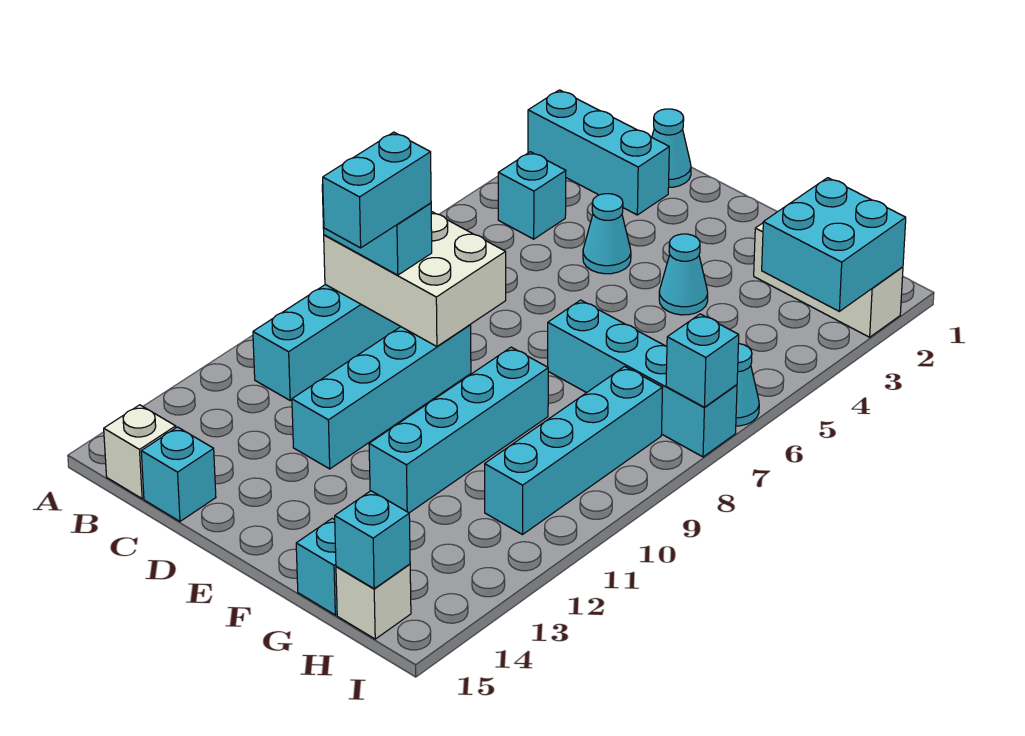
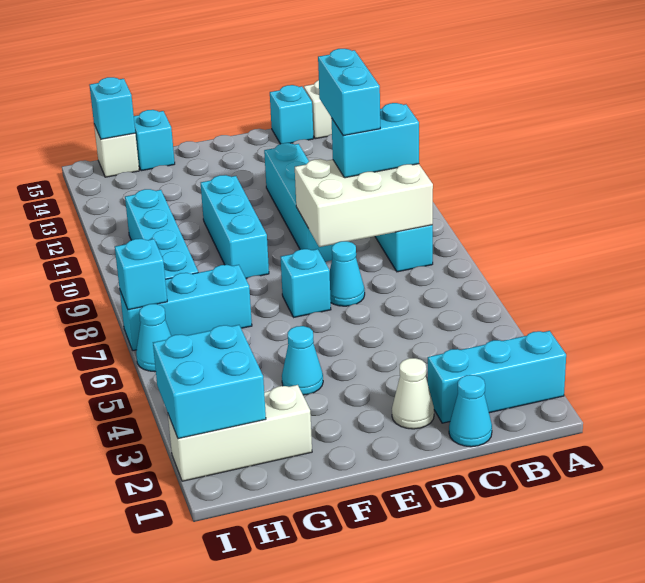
cyan 1x1 brick [498,152,566,239] -> cyan 1x1 brick moved to [281,249,331,317]
none -> white 1x1 cone [392,358,434,429]
cyan 1x1 cone [583,194,631,274] -> cyan 1x1 cone moved to [330,241,365,306]
cyan 1x4 brick [548,300,737,457] -> cyan 1x3 brick [120,265,252,351]
cyan 1x4 brick [369,347,548,513] -> cyan 1x3 brick [201,175,269,278]

